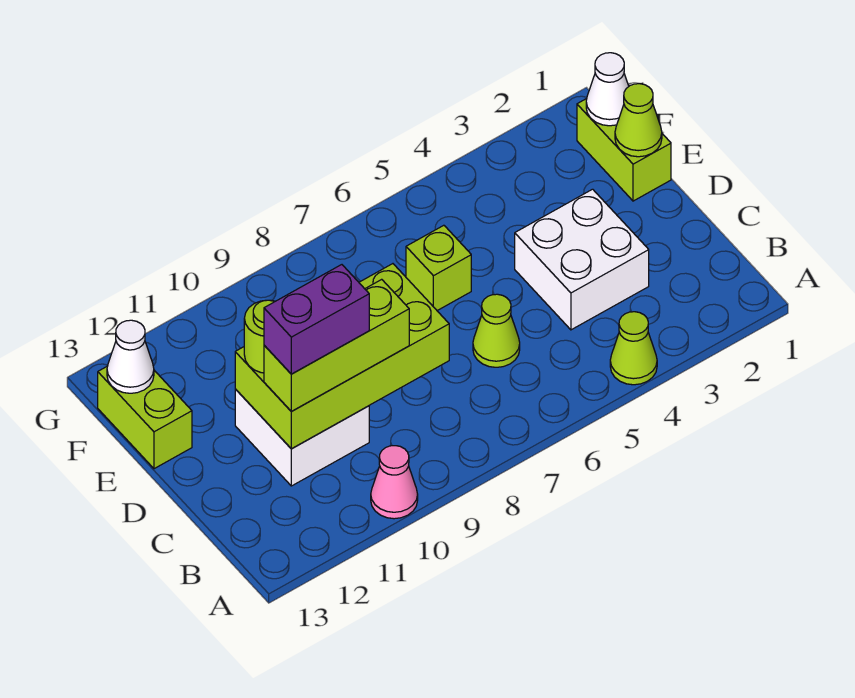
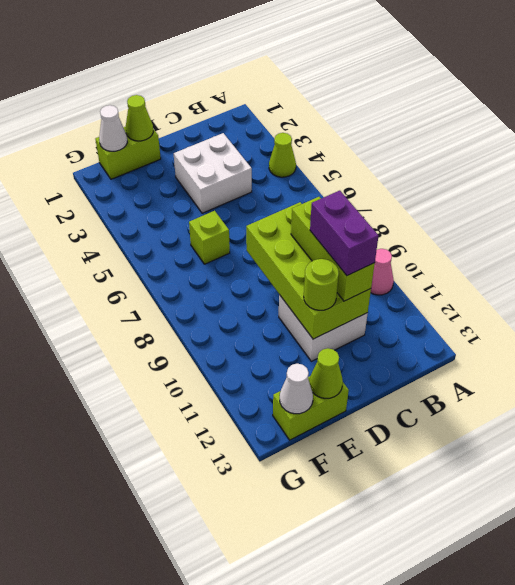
lime 1x1 cone [473,294,520,367] -> lime 1x1 cone moved to [309,348,343,398]

